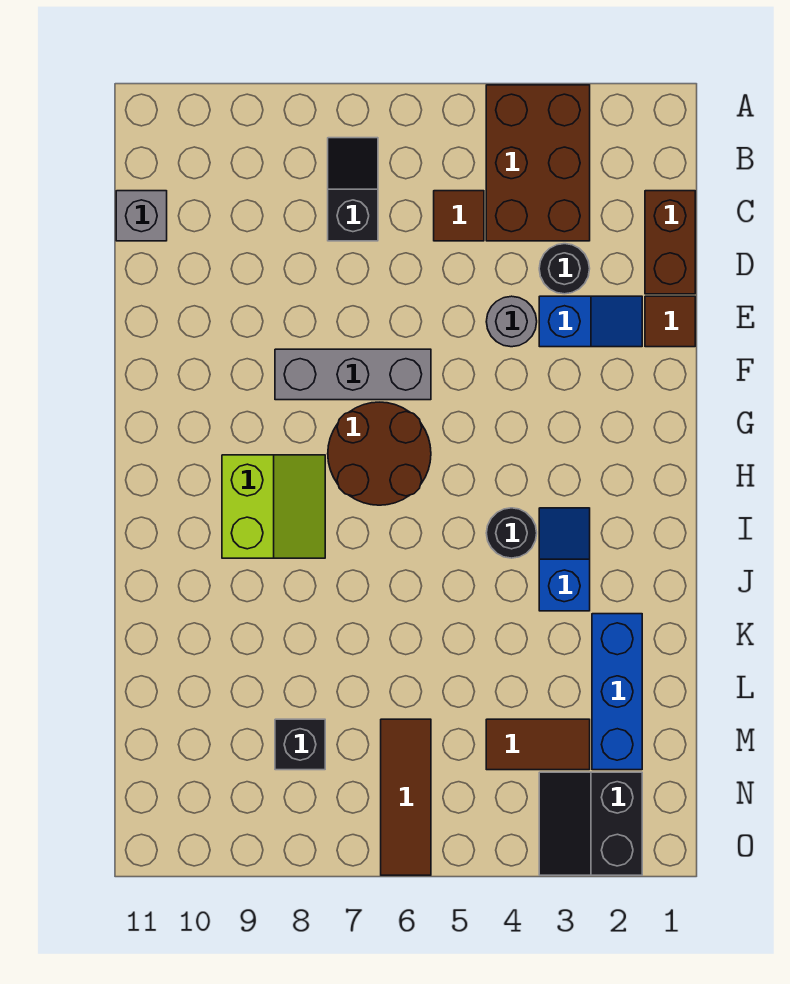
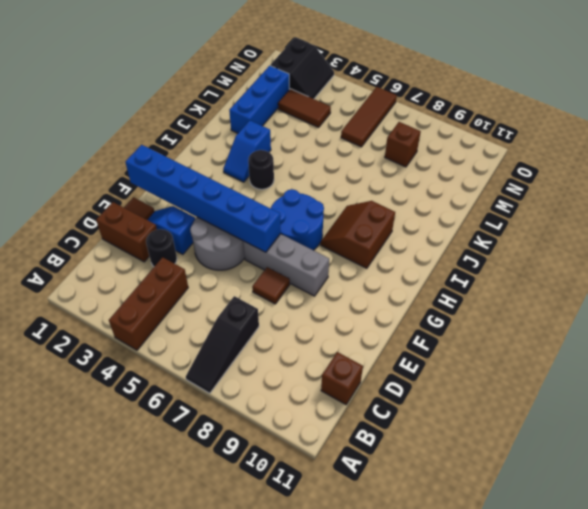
brown 2x3 brick [486,85,590,241] -> brown 1x3 brick [109,257,188,350]
black 1x2 slope [328,138,378,241] -> black 1x3 slope [186,296,259,393]
brown 1x2 brick [645,191,695,294] -> brown 1x2 brick turned to [96,202,157,262]
brown 1x1 tile [434,191,484,241] -> brown 1x1 tile moved to [252,267,290,304]
grey 1x1 brick [116,191,167,241] -> brown 1x1 brick [321,352,363,404]
grey 1x1 round brick [486,296,537,347] -> grey 2x2 round brick [190,217,245,270]
none -> blue 1x6 brick [125,145,281,252]
brown 2x2 round brick [328,402,431,505] -> blue 2x2 round brick [271,189,324,250]
lime 2x2 slope [222,455,325,558] -> brown 2x2 slope [320,201,395,268]
black 1x1 brick [275,719,325,770] -> brown 1x1 brick [385,122,421,167]

